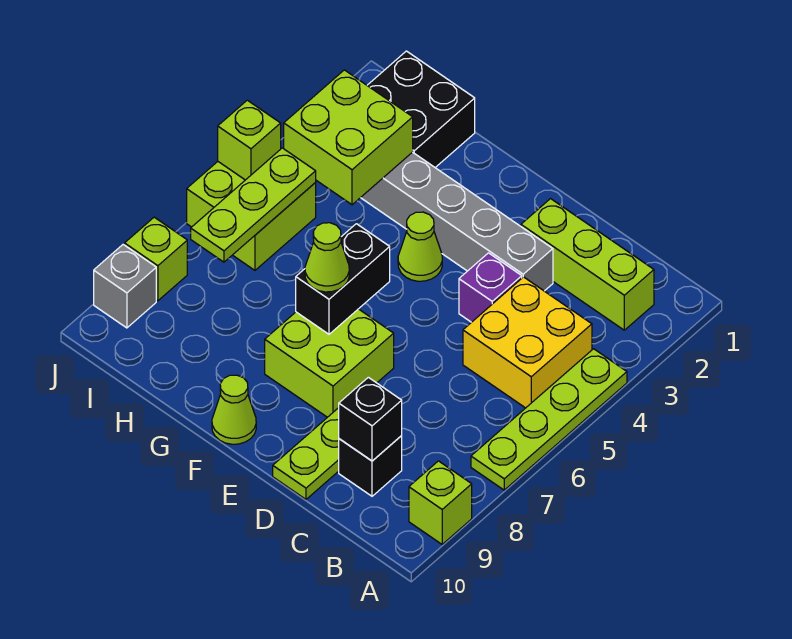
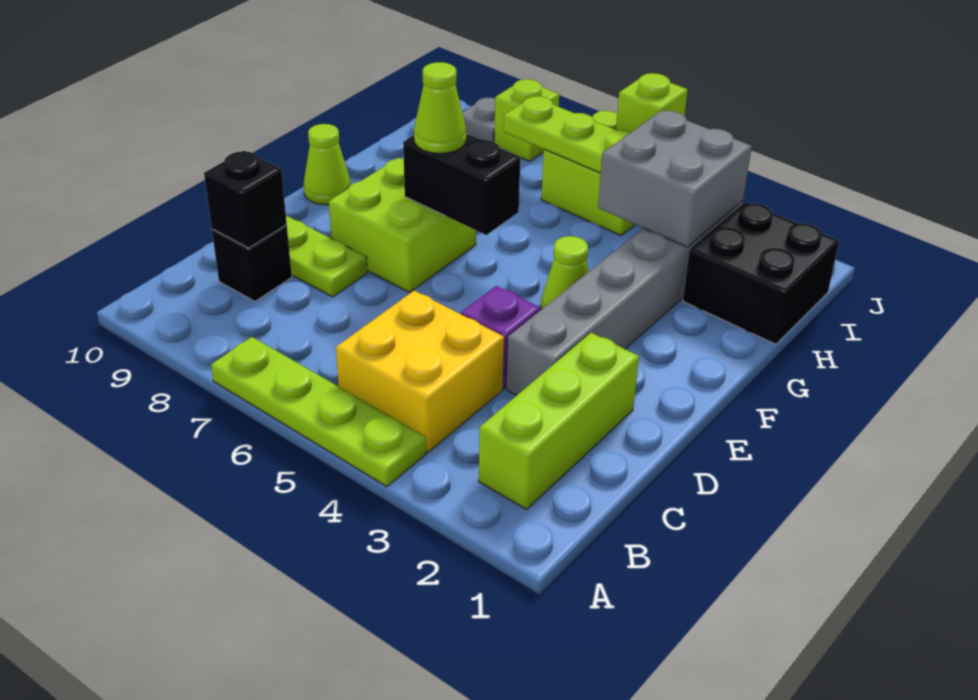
lime 1x1 brick [409,461,472,544] -> none
lime 2x2 brick [284,70,413,205] -> grey 2x2 brick [598,111,752,247]
grey 1x1 brick [94,245,156,328] -> grey 1x1 plate [462,98,495,142]

